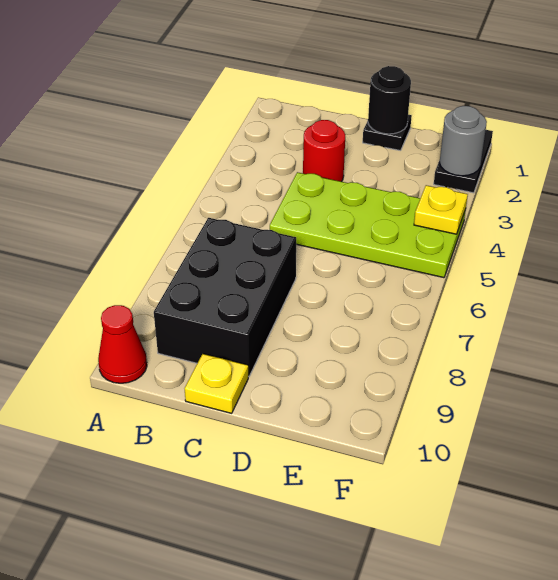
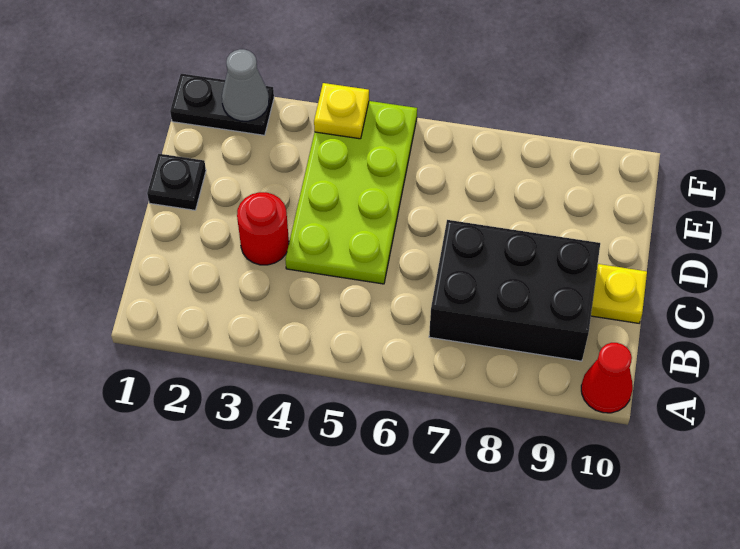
black 1x1 round brick [368,66,411,134] -> none
grey 1x1 round brick [439,106,487,176] -> grey 1x1 cone [222,49,269,121]

